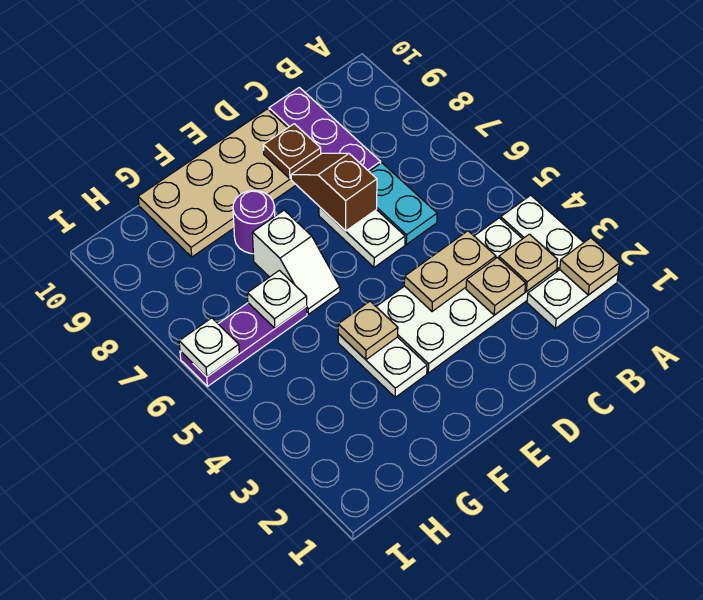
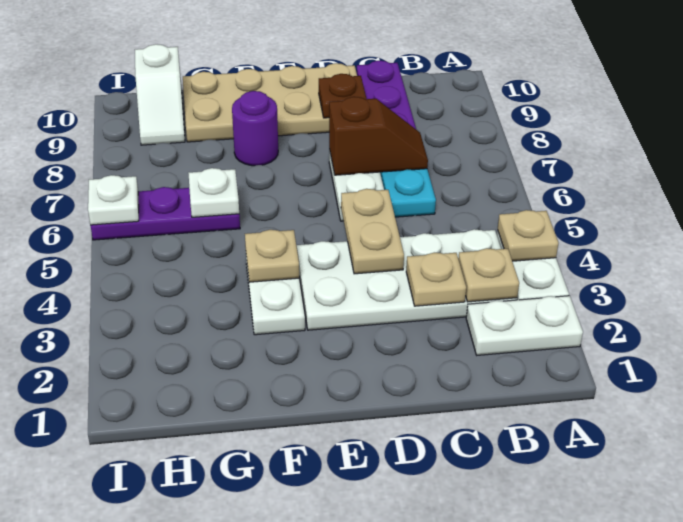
tan 1x1 plate [560,238,620,295] -> tan 1x1 plate moved to [498,210,558,261]
tan 1x2 plate [404,231,496,312] -> tan 1x2 plate turned to [341,189,404,274]
brown 1x2 slope [291,153,377,231] -> brown 1x2 slope turned to [329,97,428,175]
white 1x2 slope [252,210,340,314] -> white 1x2 slope moved to [135,44,185,145]

